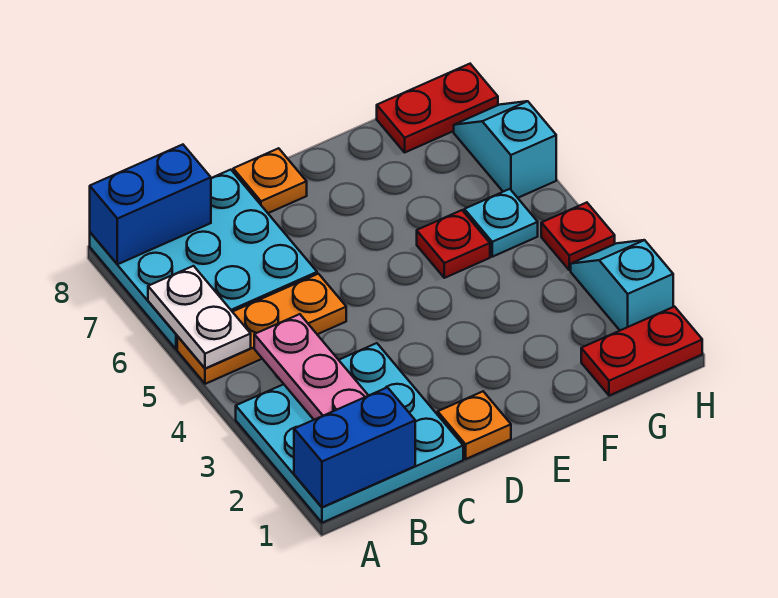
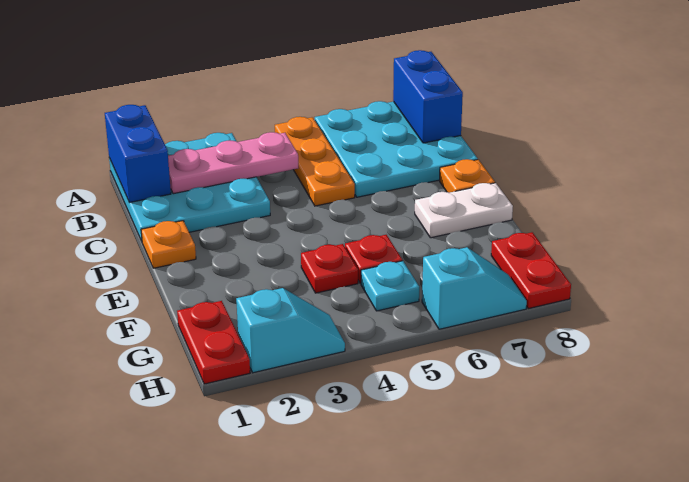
white 1x2 plate [148,266,251,369] -> white 1x2 plate moved to [415,183,513,238]
red 1x1 plate [541,203,615,270] -> red 1x1 plate moved to [301,244,358,293]

